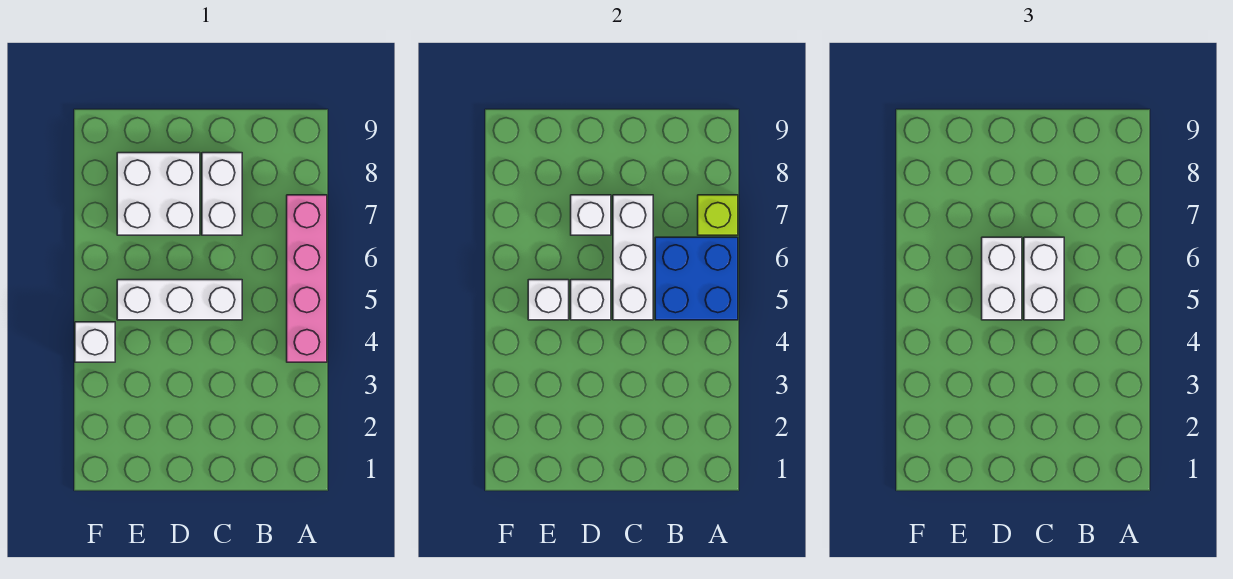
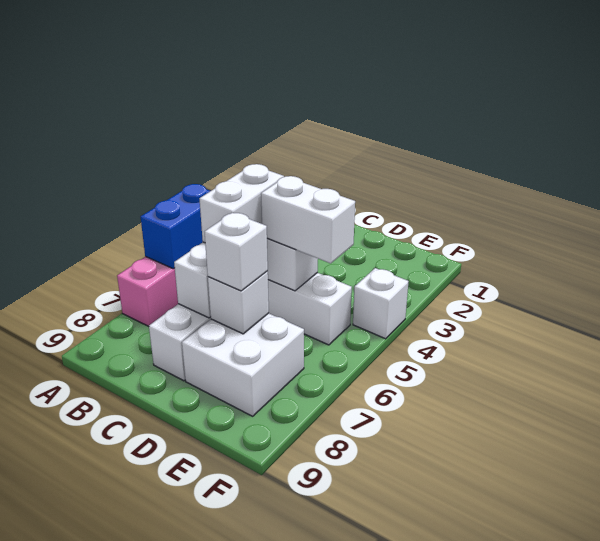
blue 2x2 brick [655,237,738,320] -> blue 1x2 brick [140,184,210,269]
lime 1x1 brick [698,195,738,235] -> none
white 1x2 brick [982,237,1022,320] -> white 1x2 brick turned to [261,176,355,263]
white 1x1 brick [528,280,569,320] -> white 1x1 brick moved to [204,213,268,291]

